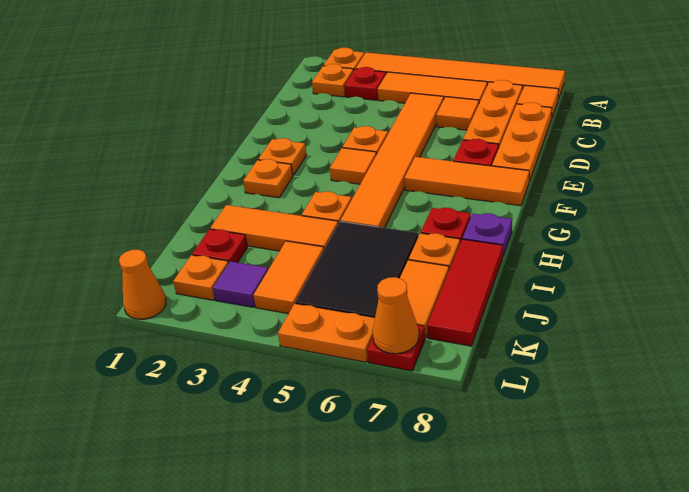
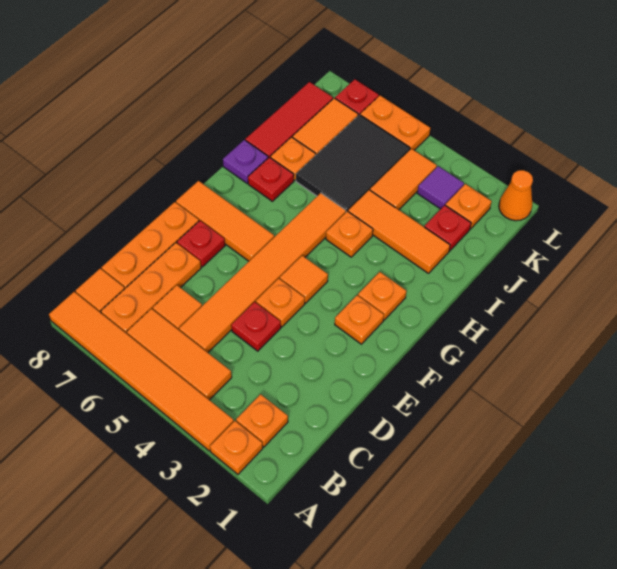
red 1x1 plate [344,67,386,100] -> red 1x1 plate moved to [231,302,281,351]
orange 1x1 cone [373,277,419,354] -> none

